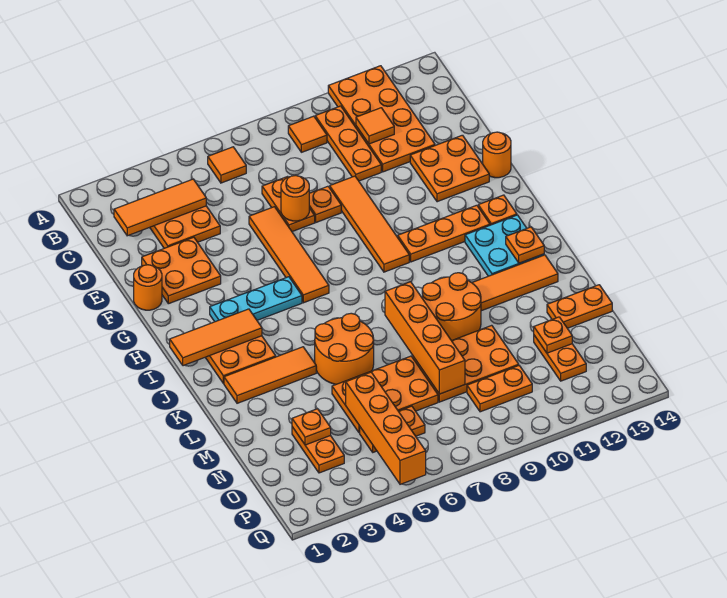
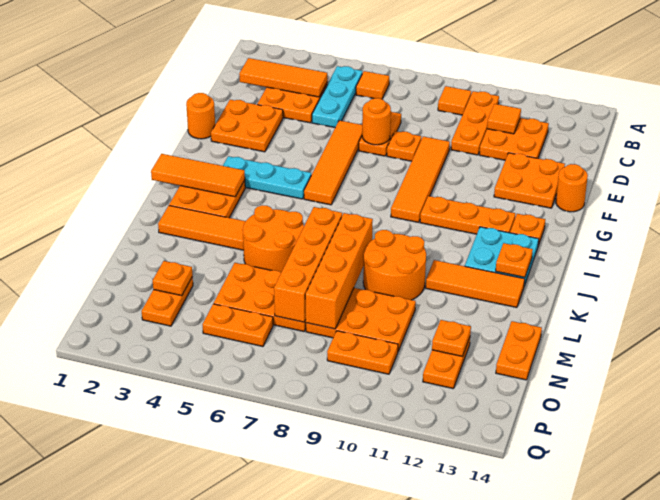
orange 2x4 plate [328,66,435,172] -> orange 2x2 plate [479,118,549,160]
none -> cyan 1x3 plate [312,66,363,127]
orange 1x2 plate [547,285,612,328] -> orange 1x2 plate turned to [496,321,542,380]
orange 1x4 brick [346,372,426,484] -> orange 1x4 brick moved to [274,207,342,322]

